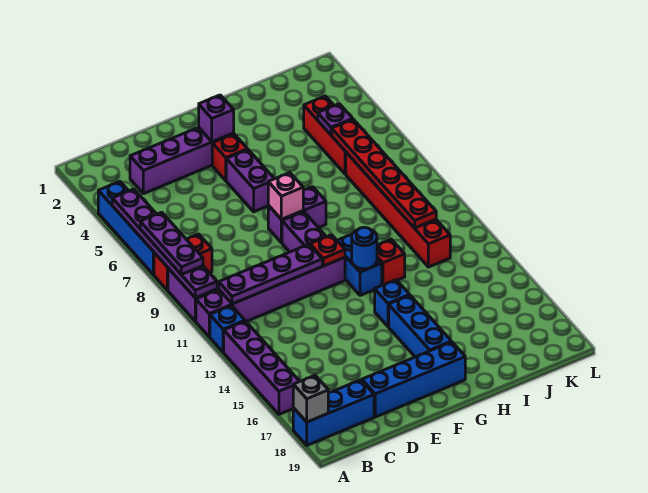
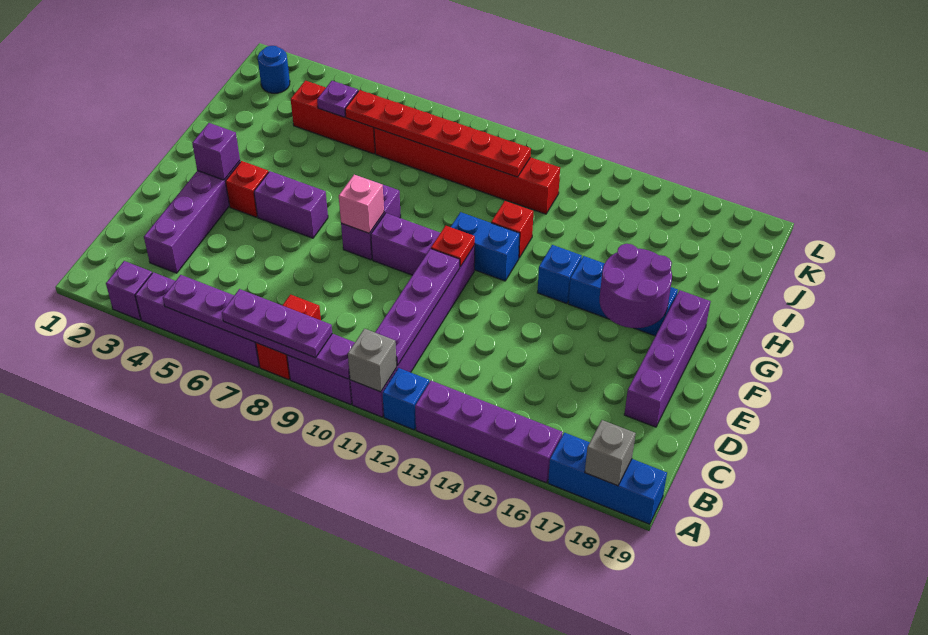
none -> purple 1x1 brick [106,261,152,320]
blue 1x4 brick [98,182,154,275] -> purple 1x4 brick [135,272,259,367]
none -> grey 1x1 brick [348,329,397,392]
blue 1x3 brick [293,380,374,445] -> blue 1x3 brick turned to [548,433,667,524]
blue 1x4 brick [362,342,465,417] -> purple 1x4 brick [624,290,711,427]
none -> purple 2x2 round brick [600,244,672,328]
blue 1x1 round brick [352,227,377,269] -> blue 1x1 round brick moved to [258,46,290,93]

